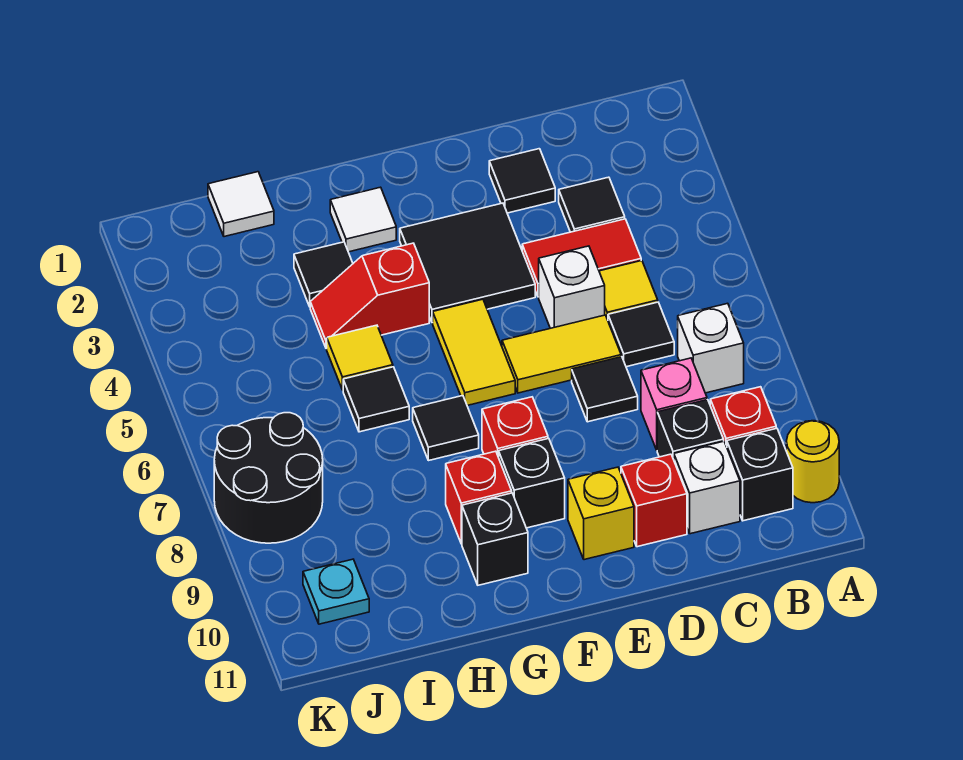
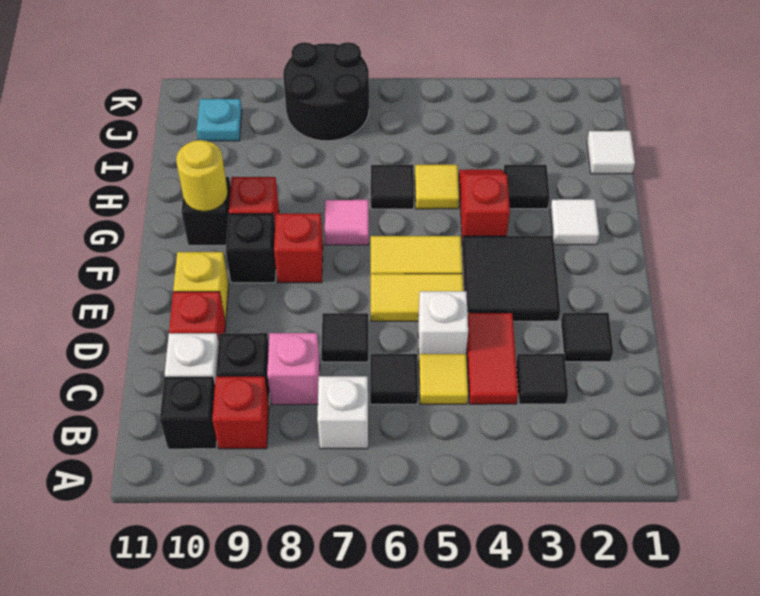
yellow 1x1 round brick [786,421,839,503] -> yellow 1x1 round brick moved to [176,140,228,211]
yellow 1x2 tile [502,315,621,393] -> yellow 1x2 tile turned to [371,274,463,321]
black 1x1 tile [413,396,479,461] -> pink 1x1 tile [325,200,369,245]

